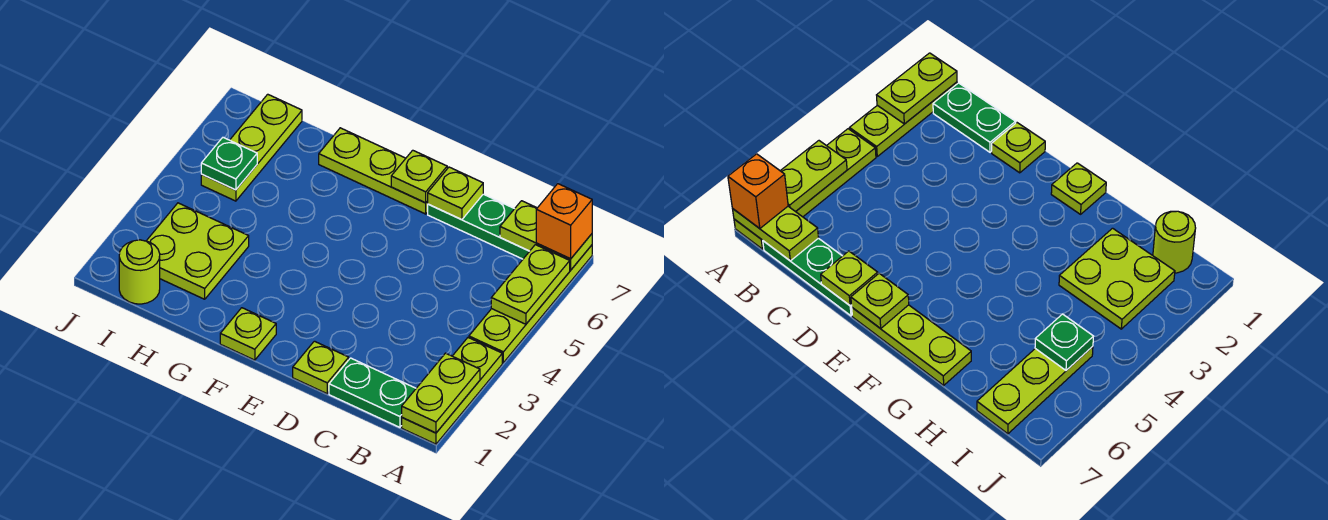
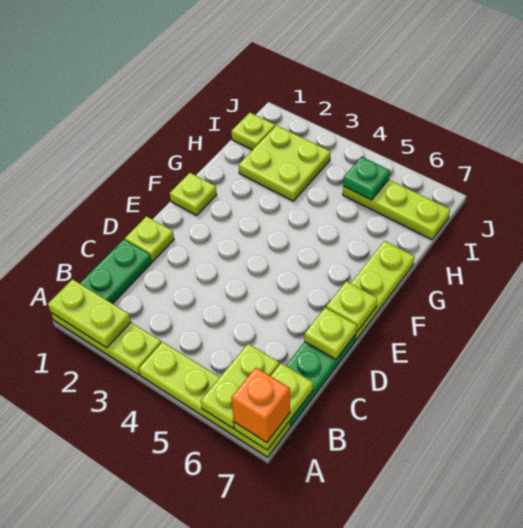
lime 1x2 plate [491,245,570,324] -> lime 1x2 plate turned to [201,344,279,428]
lime 1x1 round brick [119,240,160,304] -> lime 1x1 plate [231,113,275,150]

